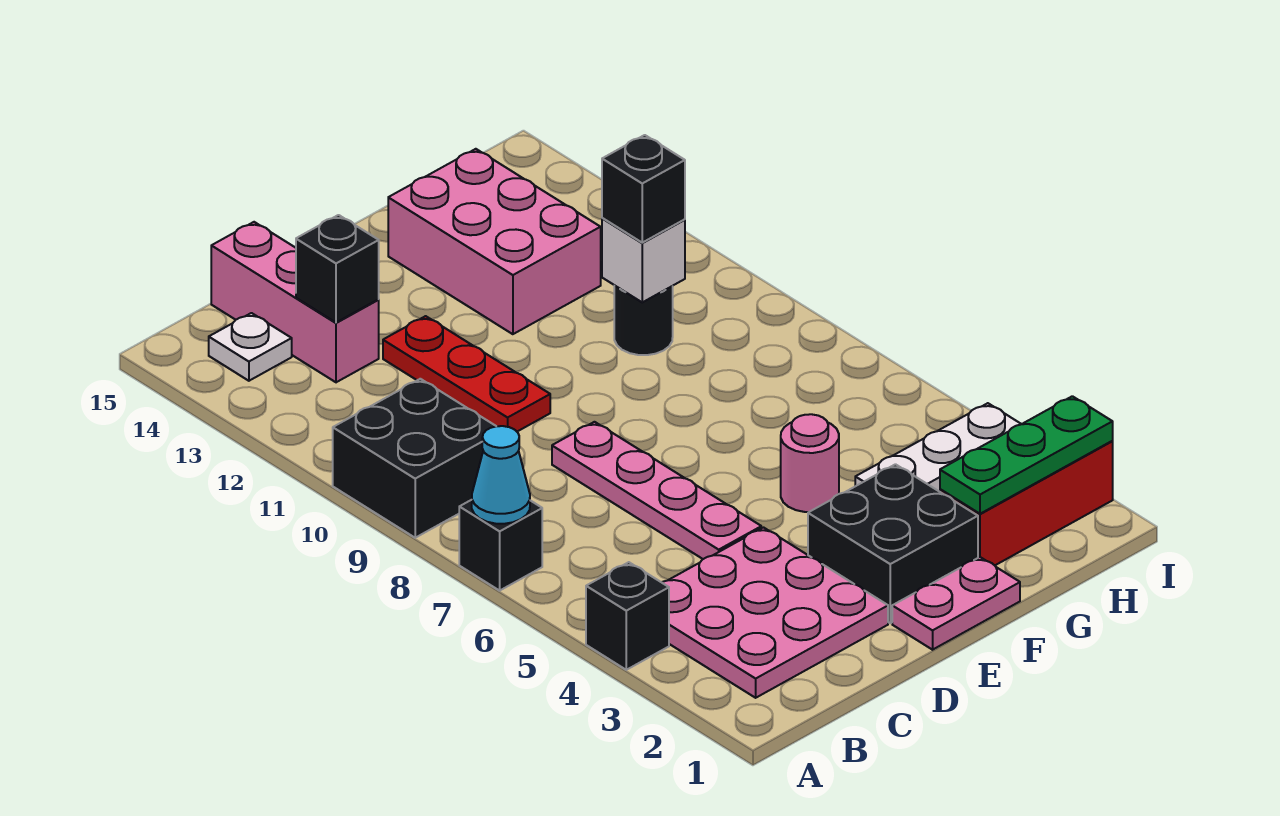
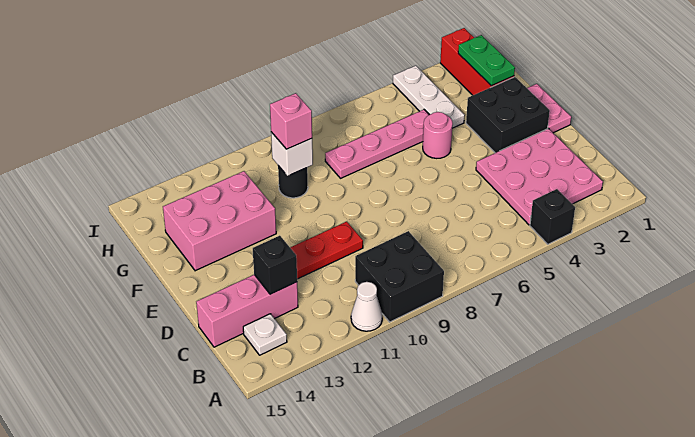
black 1x1 brick [459,500,542,591] -> none
cyan 1x1 cone [472,426,530,524] -> none
none -> white 1x1 cone [351,282,382,331]
pink 1x4 plate [552,422,761,559] -> pink 1x4 plate moved to [325,110,429,178]
green 1x3 plate [940,396,1113,514] -> green 1x2 plate [458,35,515,86]
black 1x1 brick [602,135,685,243] -> pink 1x1 brick [270,93,312,149]

